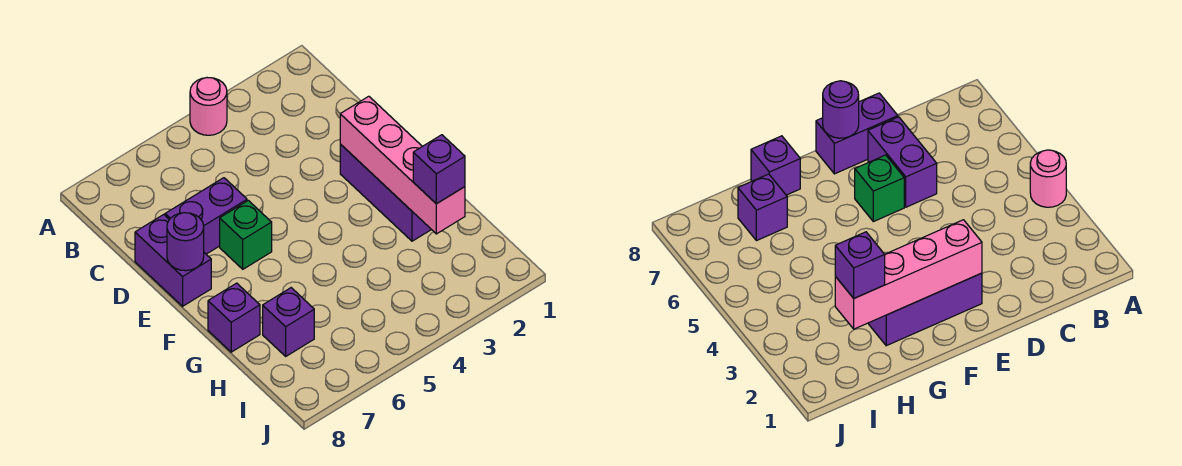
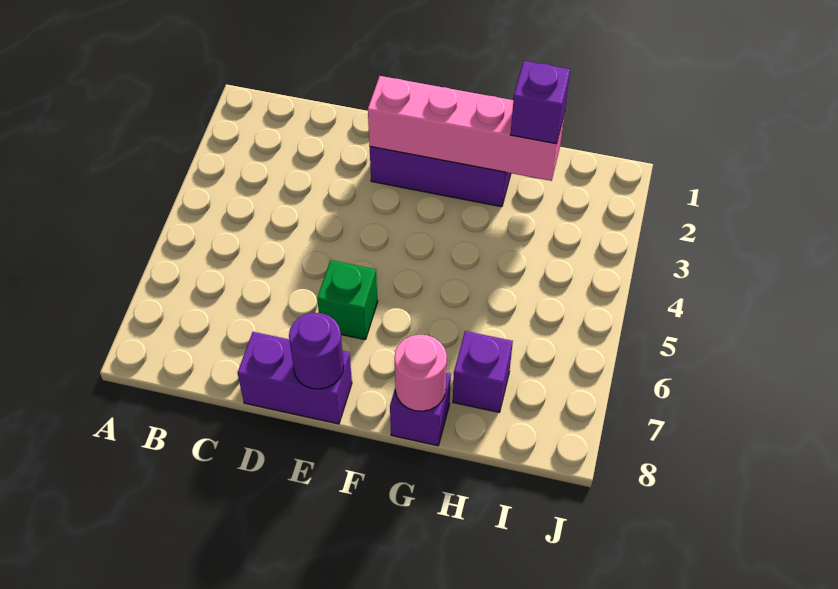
pink 1x1 round brick [190,78,227,135] -> pink 1x1 round brick moved to [394,335,447,411]
purple 1x2 brick [165,178,247,254] -> none

